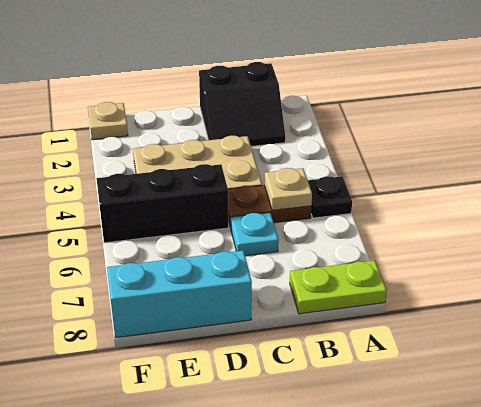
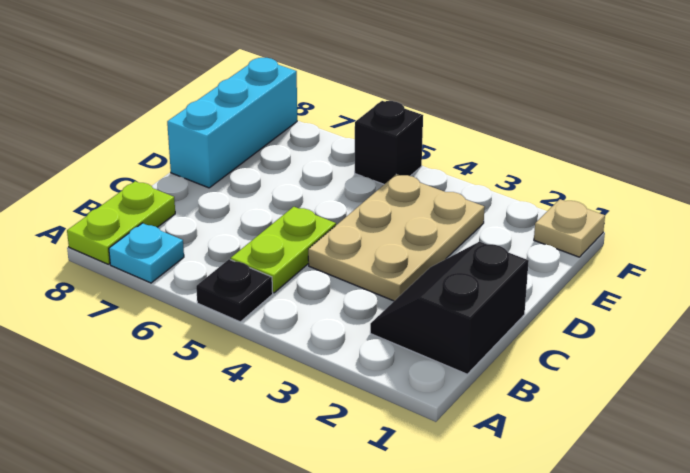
brown 1x2 plate [228,185,311,228] -> lime 1x2 plate [231,207,336,293]
tan 1x1 plate [264,168,312,210] -> none
cyan 1x1 plate [231,213,279,256] -> cyan 1x1 plate moved to [109,223,184,283]
black 1x3 brick [96,164,228,243] -> black 1x1 brick [355,101,423,184]

